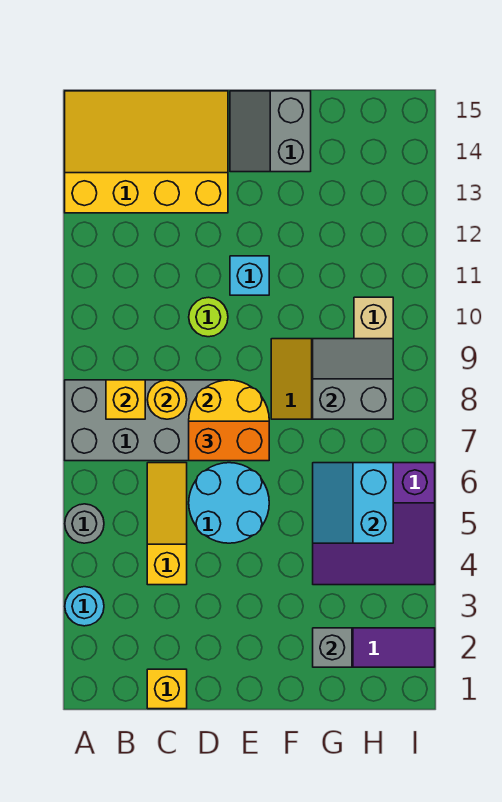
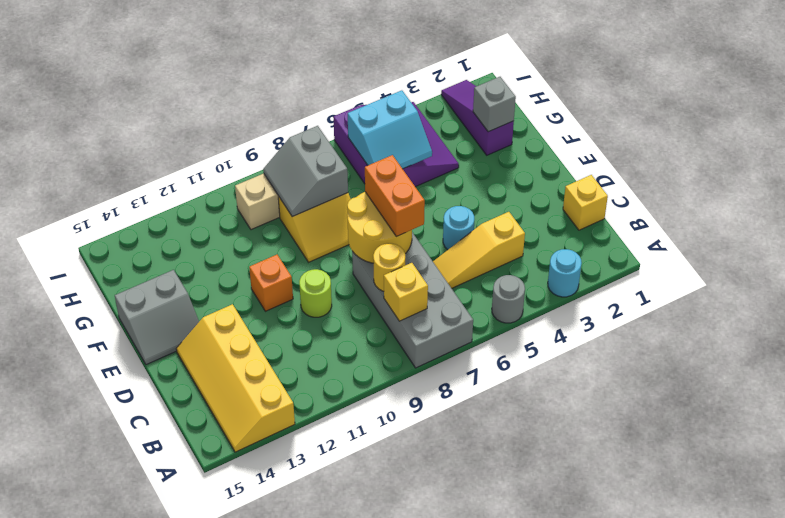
yellow 3x4 slope [65,91,228,213] -> yellow 2x4 slope [176,304,295,452]
cyan 2x2 round brick [189,463,269,543] -> cyan 1x1 round brick [443,206,475,250]
cyan 1x1 brick [230,256,269,295] -> orange 1x1 brick [249,255,293,311]

